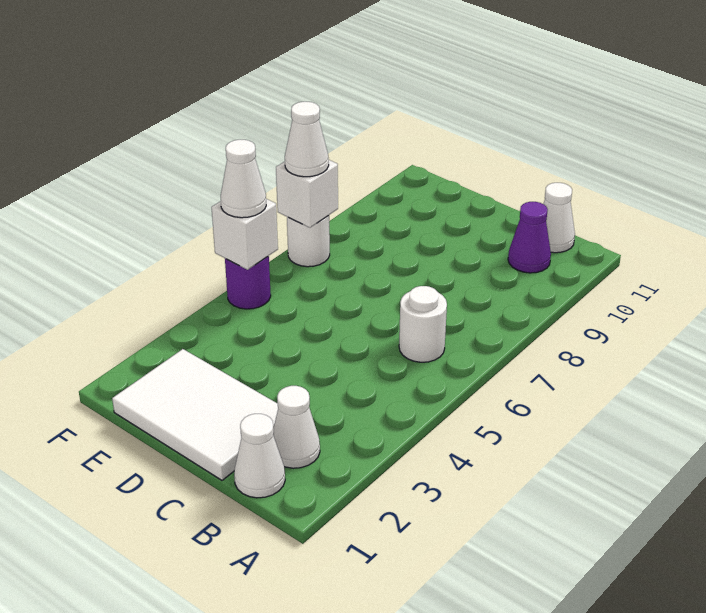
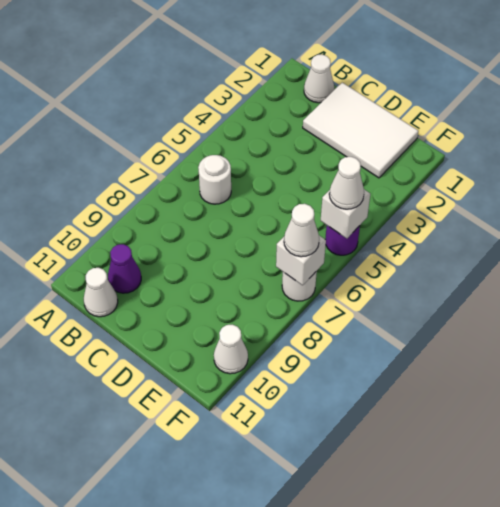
white 1x1 cone [273,386,320,468] -> white 1x1 cone moved to [214,325,248,374]

